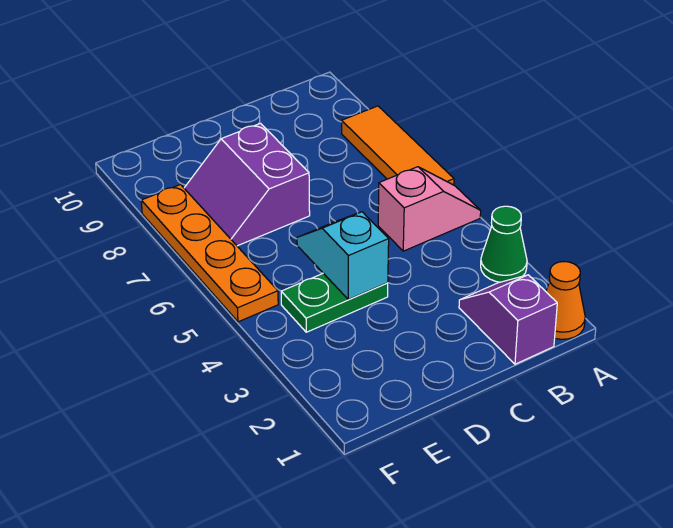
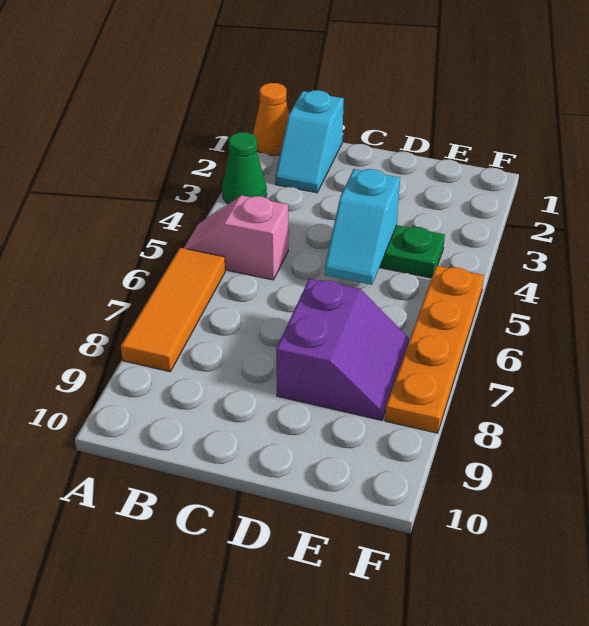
purple 1x2 slope [459,275,557,364] -> cyan 1x2 slope [275,90,344,193]

